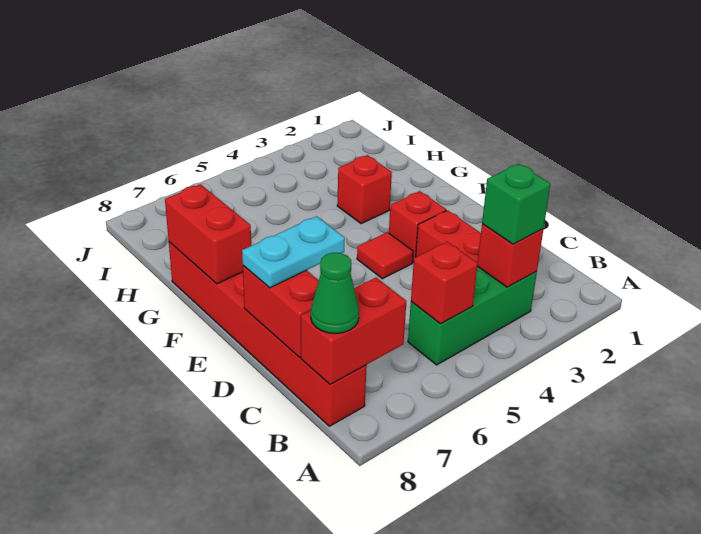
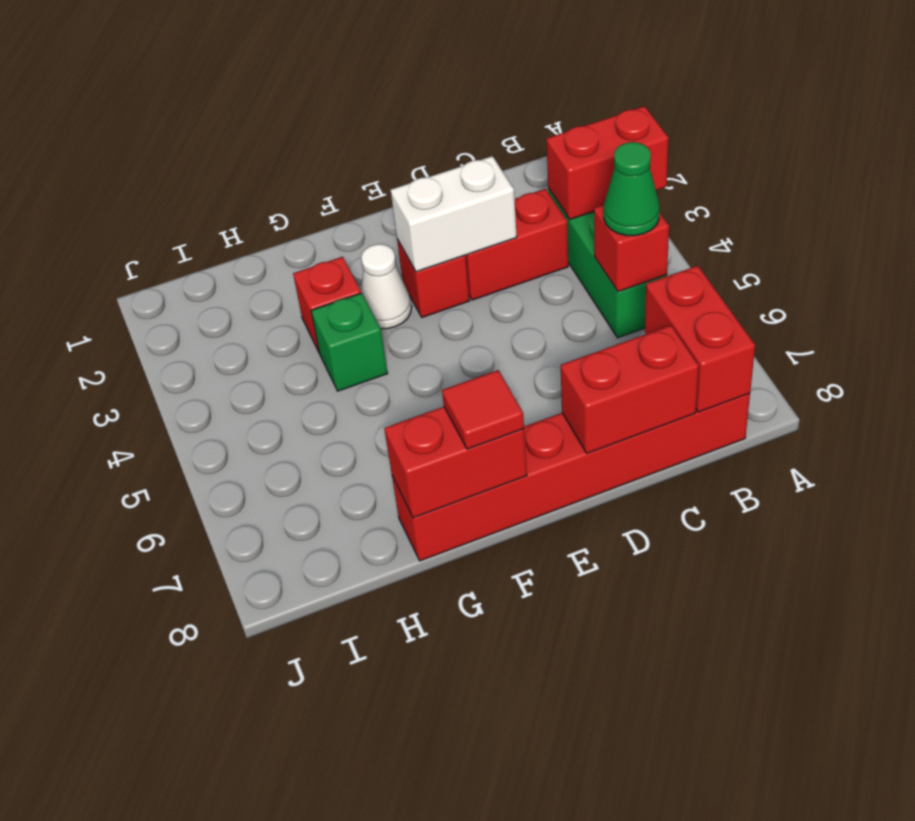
red 1x1 brick [478,224,543,287] -> red 1x2 brick [546,106,669,219]
green 1x1 brick [482,164,550,244] -> green 1x1 brick moved to [311,293,388,391]
green 1x1 cone [311,253,359,333] -> green 1x1 cone moved to [604,142,659,236]
none -> white 1x2 brick [391,156,517,272]
cyan 1x2 plate [242,216,345,288] -> none
red 1x1 tile [357,232,413,279] -> red 1x1 tile moved to [442,370,524,449]
none -> white 1x1 cone [361,244,412,329]

